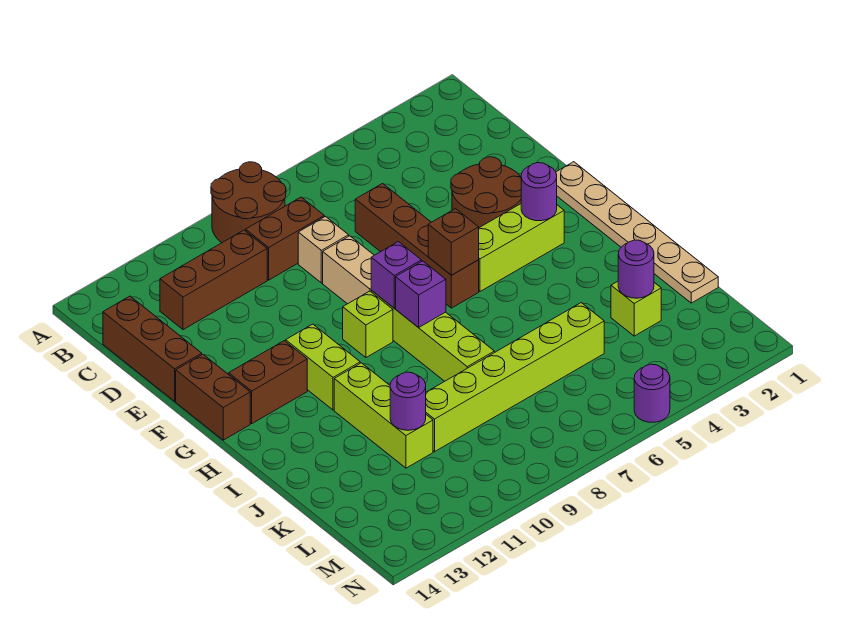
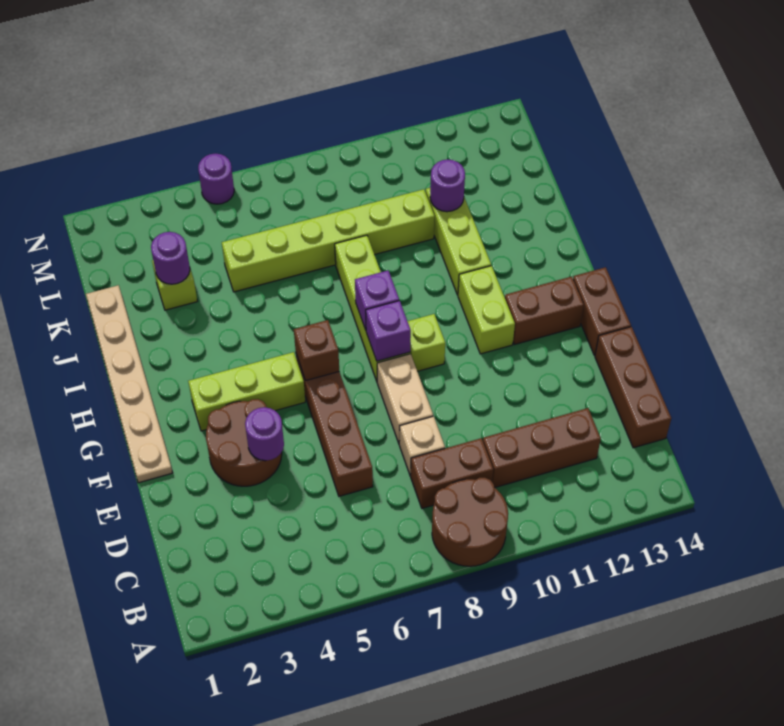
purple 1x1 round brick [521,163,557,221] -> purple 1x1 round brick moved to [245,407,284,461]

